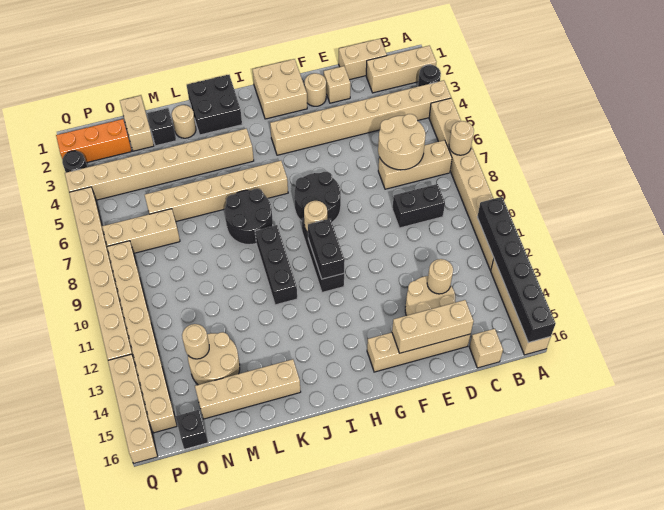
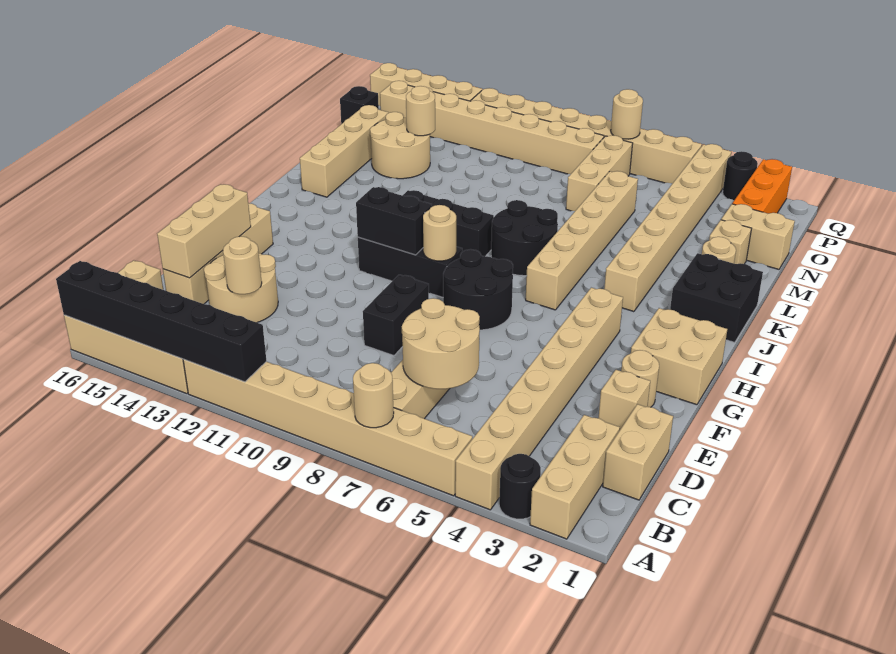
black 1x2 brick [392,184,445,228] -> black 1x2 brick moved to [363,275,429,356]
black 1x1 brick [147,108,176,146] -> tan 1x1 brick [709,220,752,264]
none -> tan 1x1 round brick [611,89,643,139]

